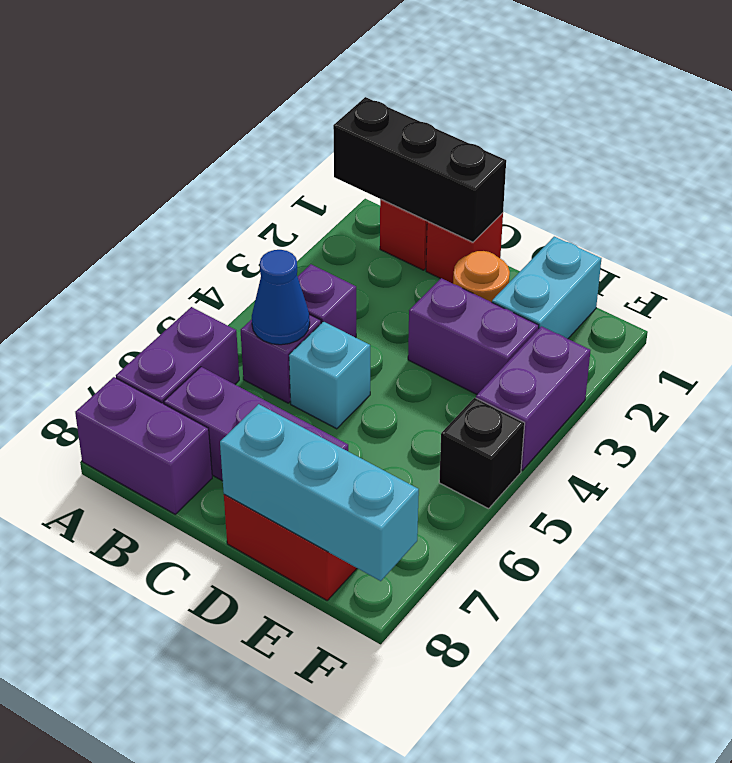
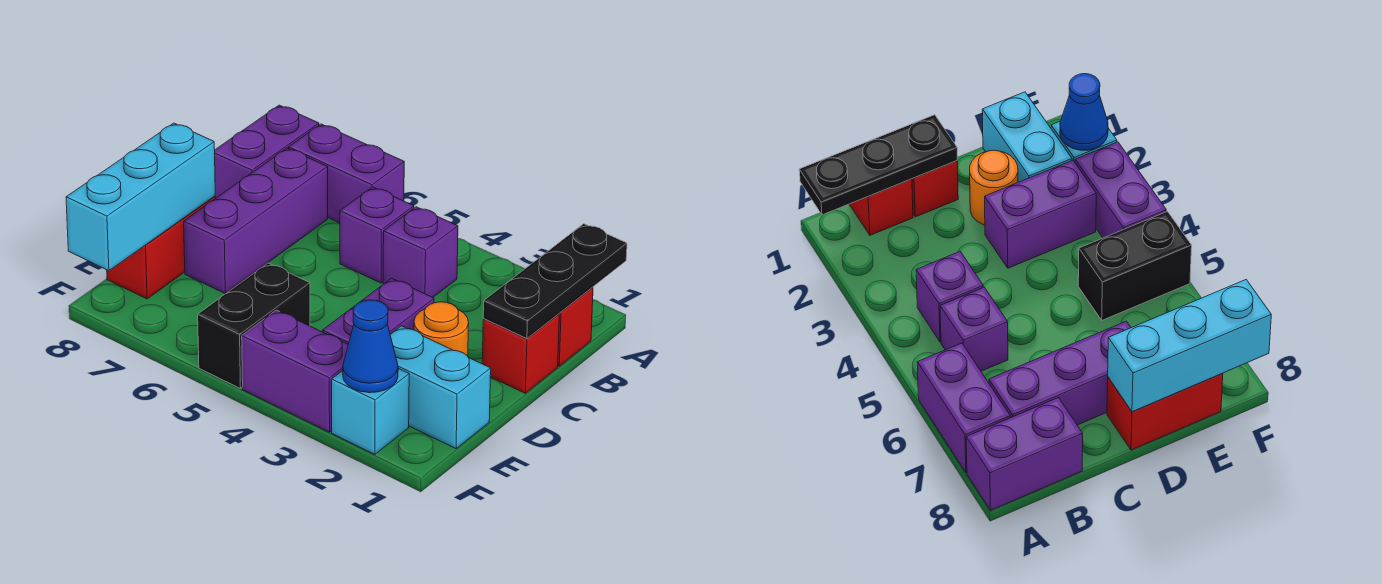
black 1x3 brick [333,97,506,242] -> black 1x3 plate [483,224,627,339]
blue 1x1 cone [252,250,310,345] -> blue 1x1 cone moved to [343,300,398,393]
cyan 1x1 brick [289,322,370,429] -> cyan 1x1 brick moved to [332,368,409,454]
black 1x1 brick [439,398,525,509] -> black 1x2 brick [198,263,310,389]

